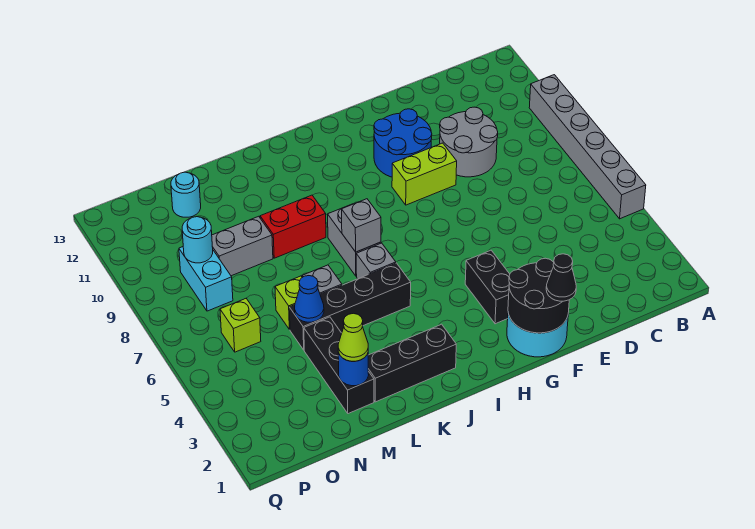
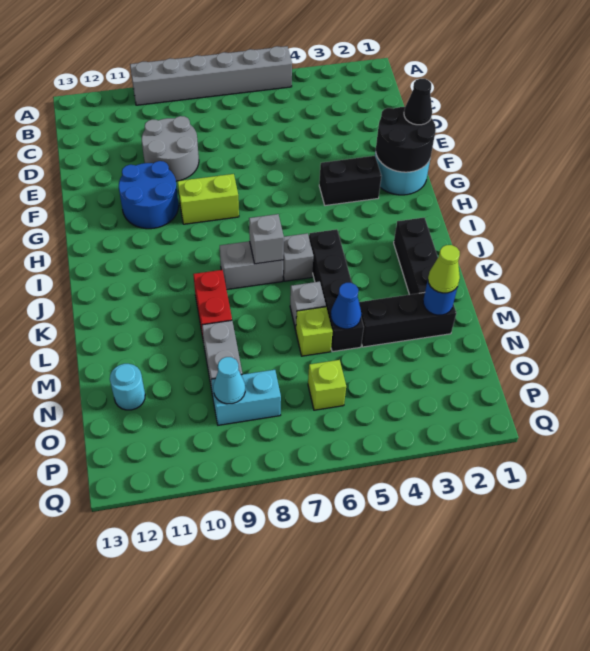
lime 1x2 brick [392,143,457,205] -> lime 1x2 brick turned to [177,174,239,224]
cyan 1x1 round brick [182,217,213,263] -> cyan 1x1 cone [213,357,245,404]

